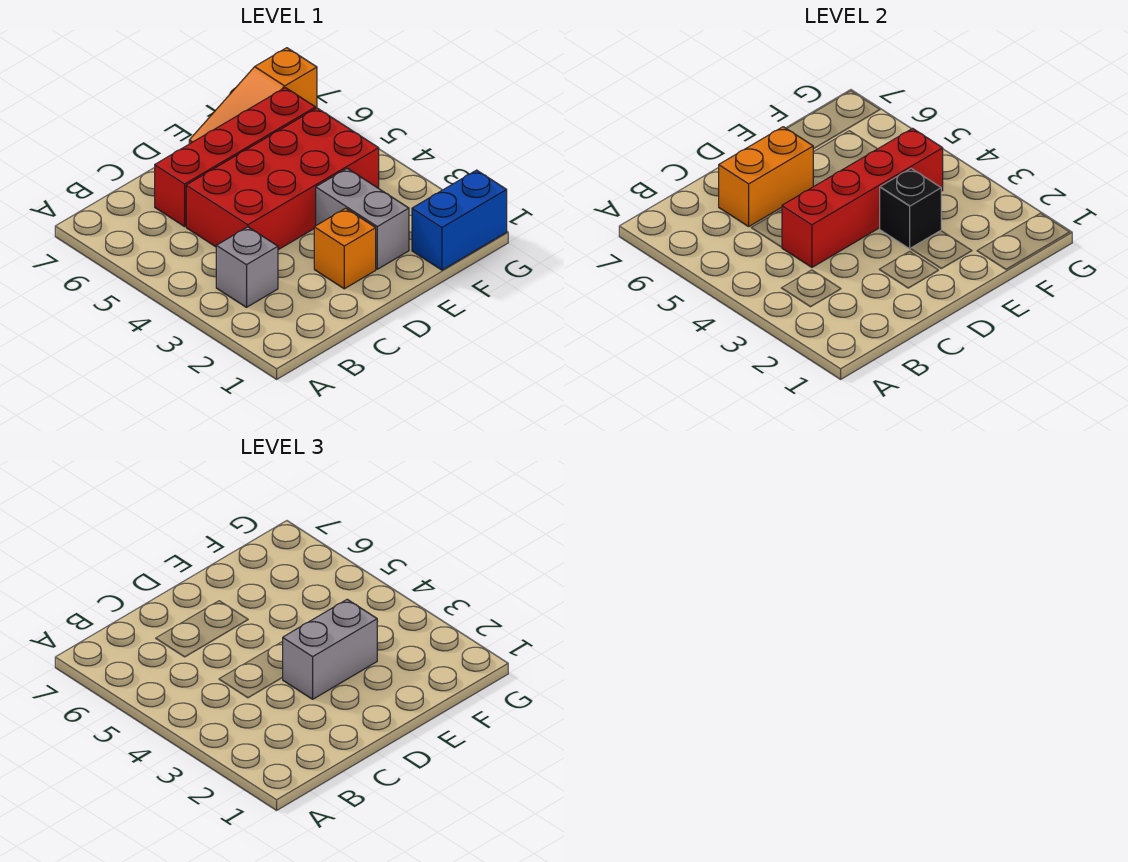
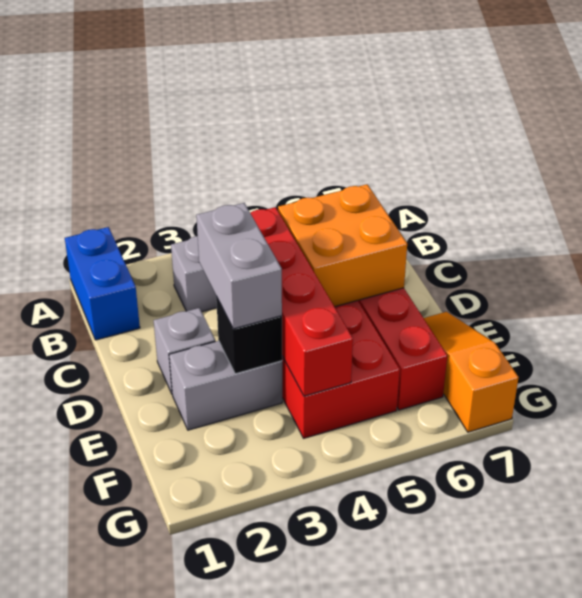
orange 1x2 brick [719,127,813,226] -> orange 2x2 brick [278,184,407,307]
orange 1x1 brick [314,208,376,289] -> grey 1x1 brick [154,308,215,393]
blue 1x2 brick [412,170,507,270] -> blue 1x2 brick moved to [65,227,140,340]

